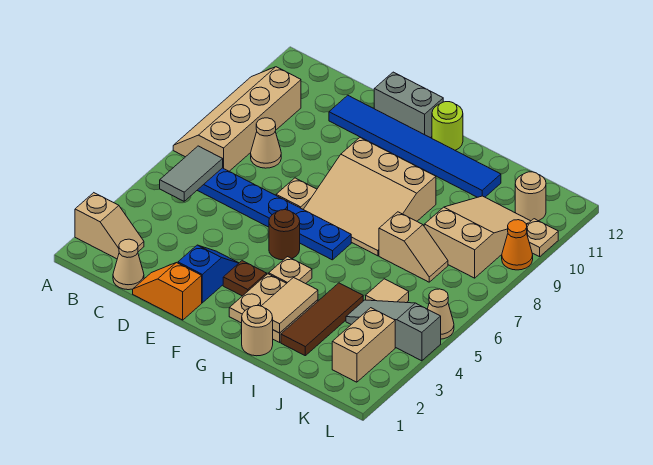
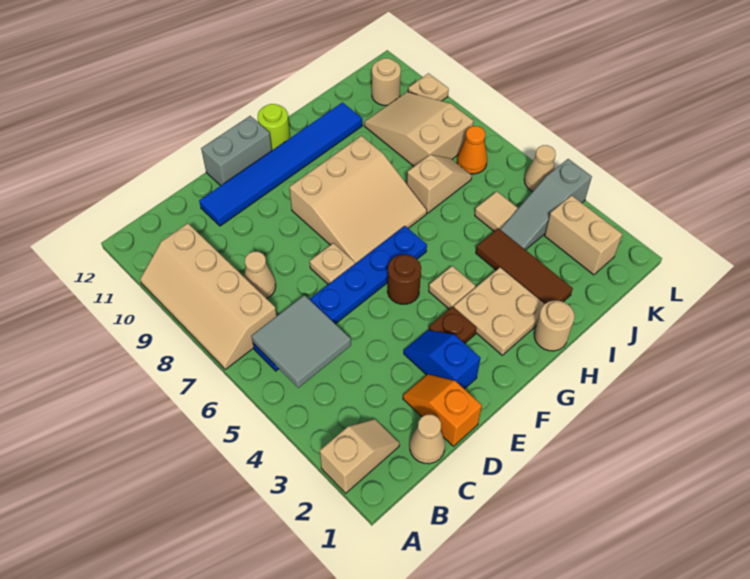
grey 1x2 tile [160,146,223,201] -> grey 2x2 tile [251,295,351,388]
orange 1x2 slope [133,263,202,320] -> orange 1x2 slope turned to [403,374,482,446]
tan 1x2 tile [262,278,318,333] -> none
orange 1x1 cone [502,220,533,270] -> orange 1x1 cone moved to [457,126,487,174]

